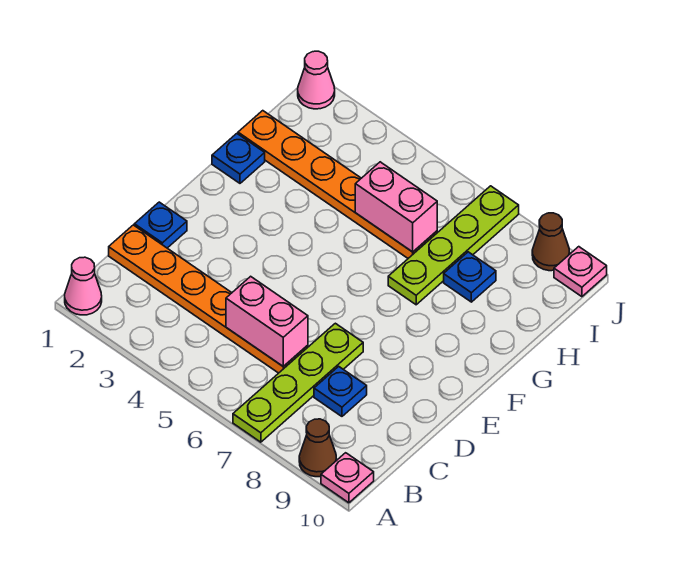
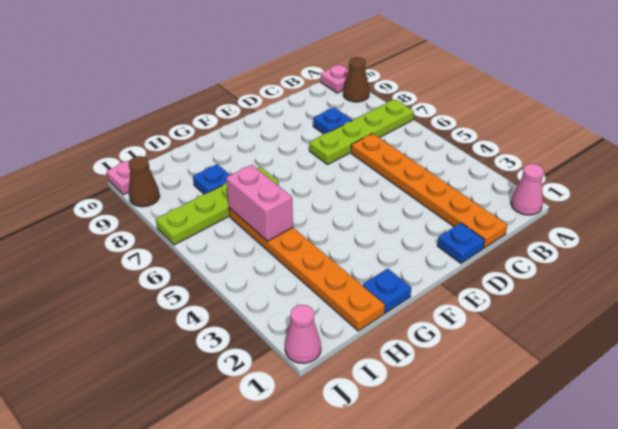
pink 1x2 brick [226,276,308,366] -> none

